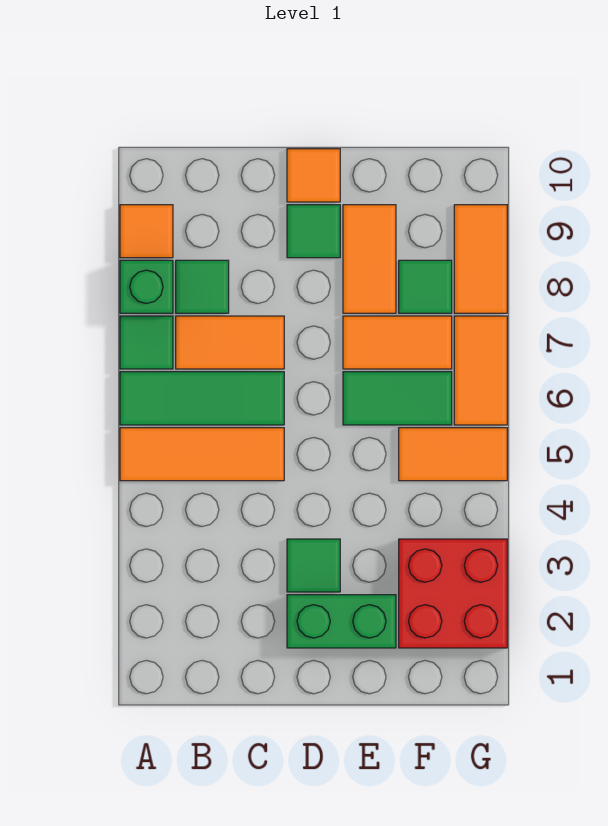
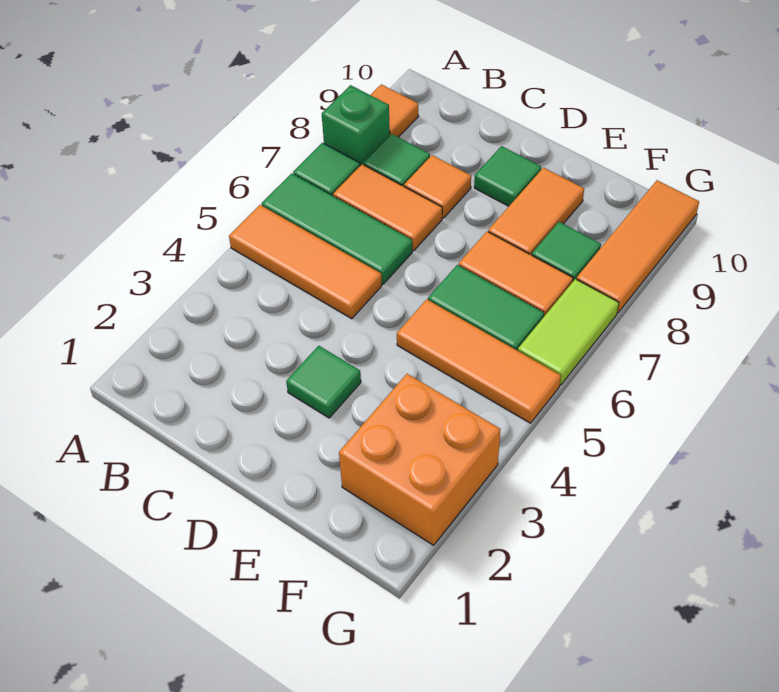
green 1x2 brick [287,595,396,648] -> none
orange 1x1 tile [287,149,340,202] -> orange 1x1 tile moved to [404,155,471,218]
red 2x2 brick [399,539,507,648] -> orange 2x2 brick [339,374,500,545]
orange 1x2 tile [399,428,507,481] -> orange 1x3 tile [397,299,561,423]
orange 1x2 tile [454,316,507,425] -> lime 1x2 tile [518,279,619,385]
orange 1x2 tile [454,205,507,313] -> orange 1x3 tile [576,180,699,313]

